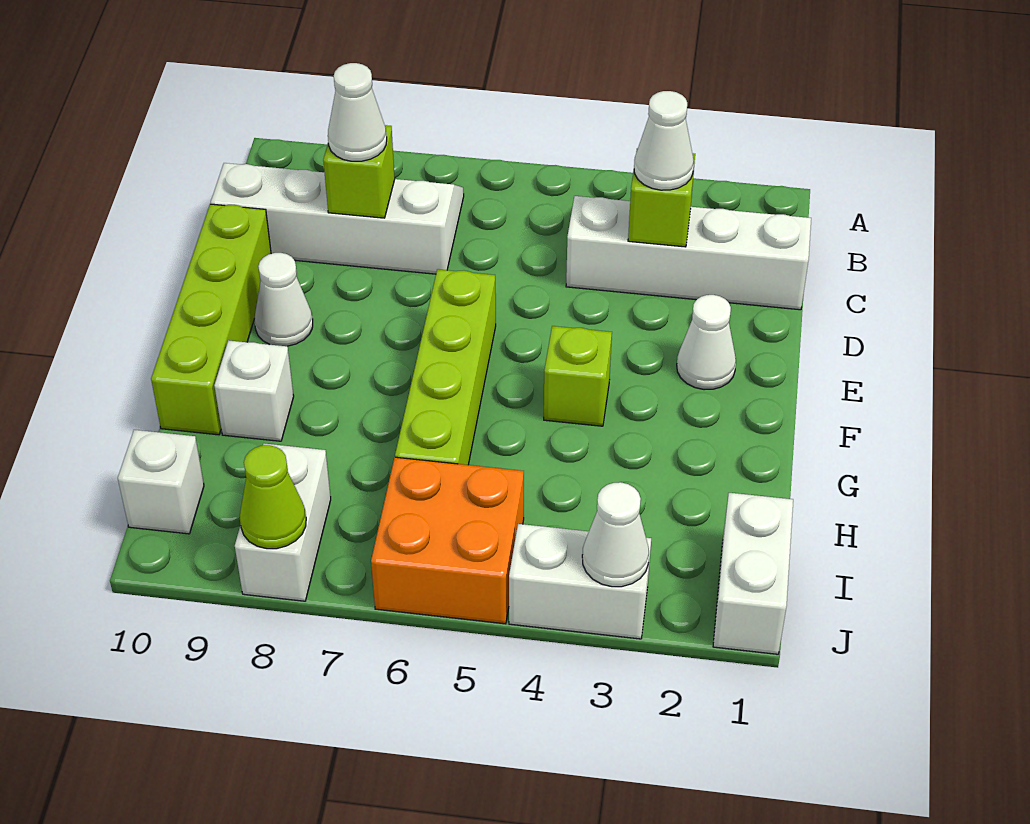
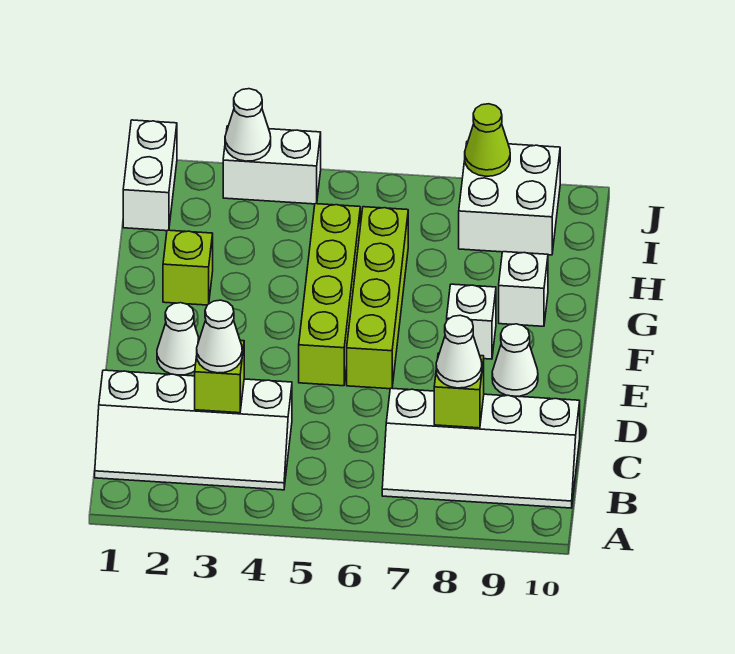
lime 1x4 brick [151,204,271,435] -> lime 1x4 brick moved to [299,204,360,386]
lime 1x1 brick [544,326,612,426] -> lime 1x1 brick moved to [163,230,213,305]
orange 2x2 brick [371,457,524,624] -> none
white 1x2 brick [235,443,331,601] -> white 2x2 brick [459,141,560,255]
white 1x1 brick [118,430,204,534] -> white 1x1 brick moved to [447,284,496,359]

